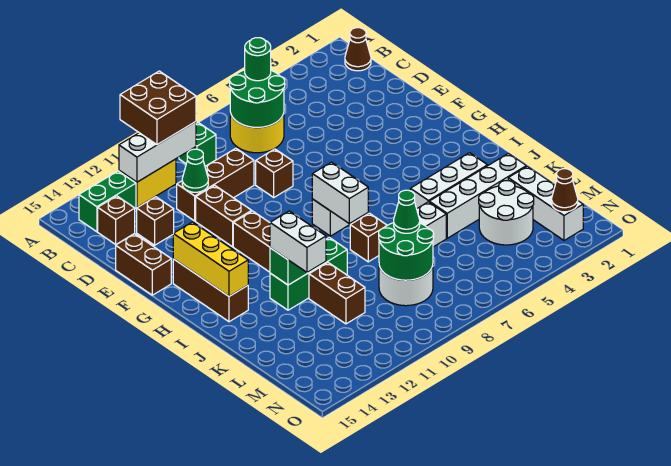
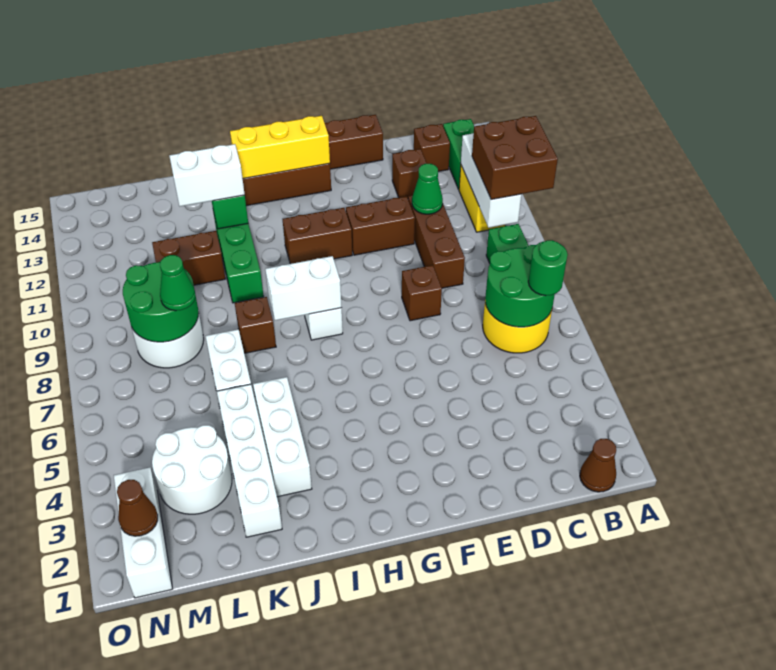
white 1x3 brick [508,166,583,240] -> white 1x3 brick turned to [114,468,172,598]

